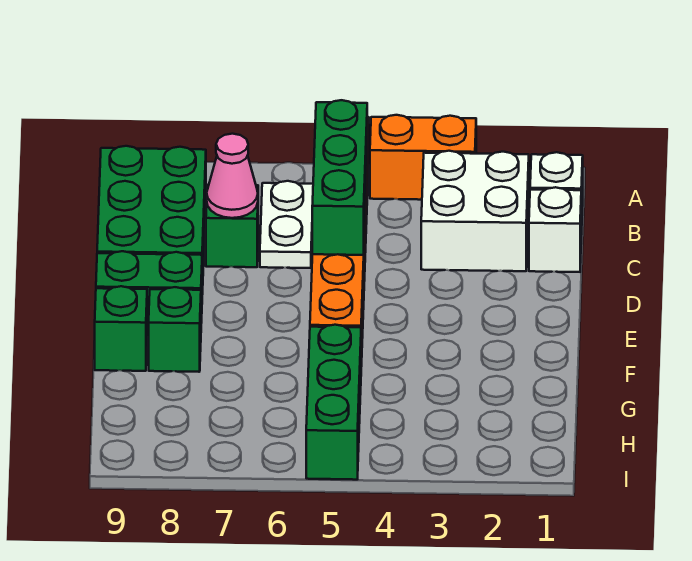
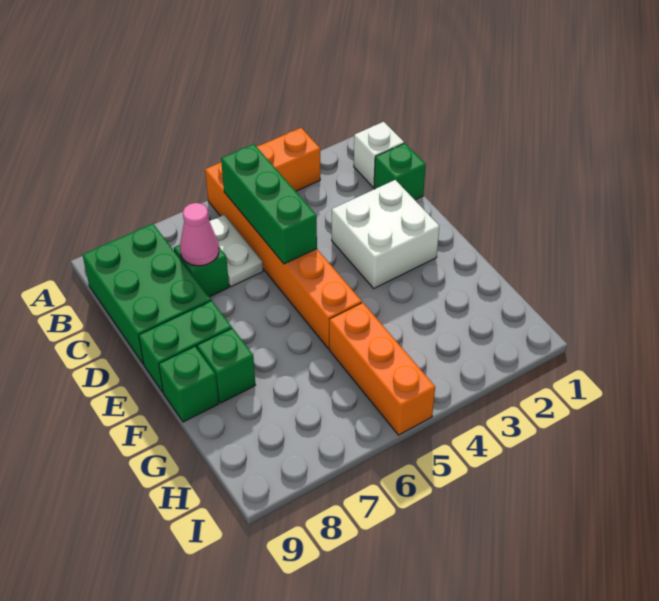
white 2x2 brick [421,151,529,271] -> white 2x2 brick moved to [332,180,439,288]
white 1x1 brick [529,187,581,272] -> green 1x1 brick [374,143,426,200]
green 1x3 brick [306,325,361,480] -> orange 1x3 brick [329,303,435,435]

